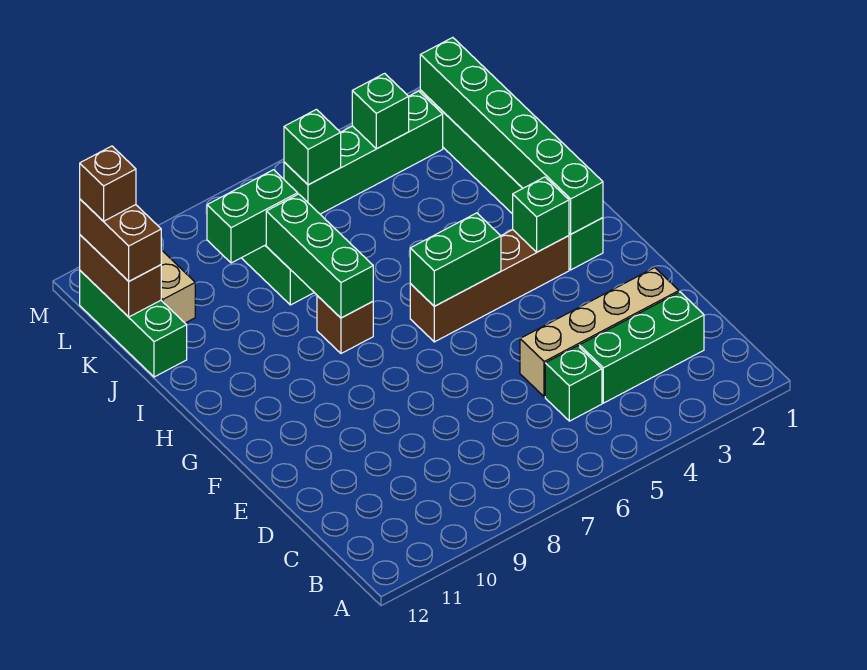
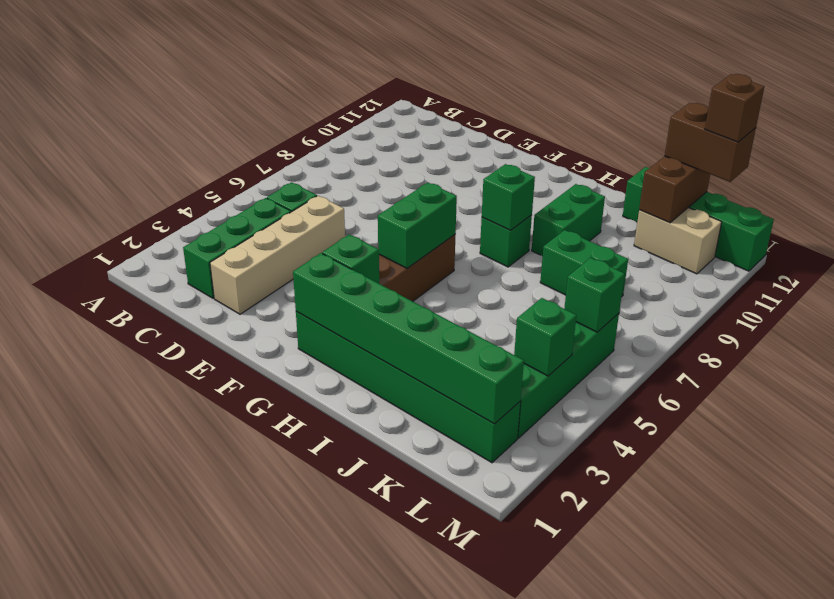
brown 1x1 brick [317,296,373,353] -> green 1x1 brick [480,215,532,267]
green 1x3 brick [266,194,373,318] -> green 1x1 brick [482,164,535,230]
green 1x3 brick [80,271,187,377] -> green 1x4 brick [623,167,774,271]
green 1x2 brick [207,170,298,263] -> green 1x2 brick moved to [532,184,605,256]
brown 1x2 brick [80,235,161,317] -> brown 1x2 brick turned to [639,156,710,223]

